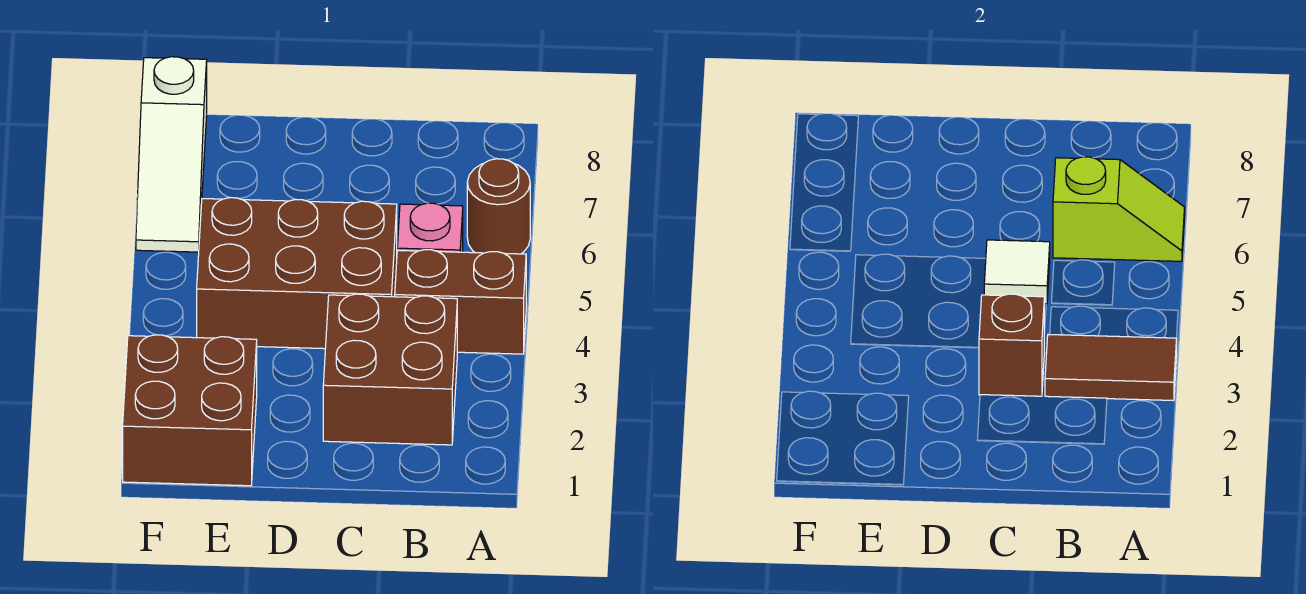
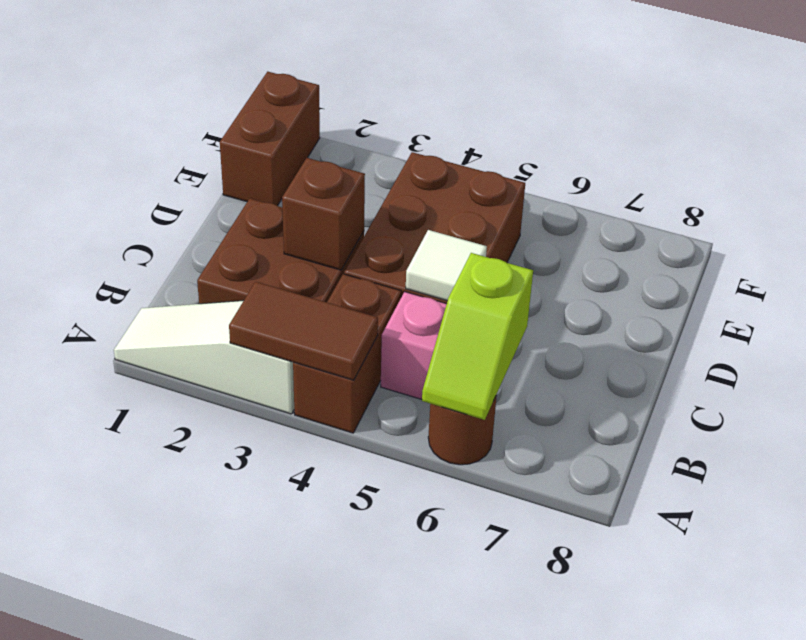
brown 1x2 tile [1045,335,1177,401] -> brown 1x2 tile turned to [229,282,378,380]
brown 2x2 brick [123,335,257,486] -> brown 1x2 brick [220,72,320,206]
white 1x3 slope [136,57,207,252] -> white 1x3 slope moved to [114,300,294,414]

